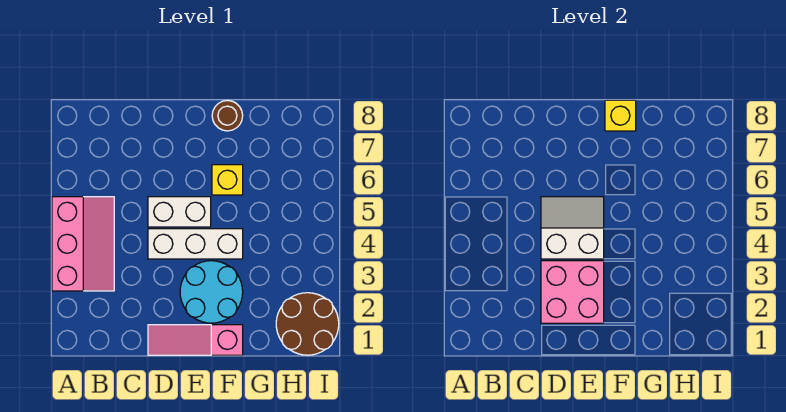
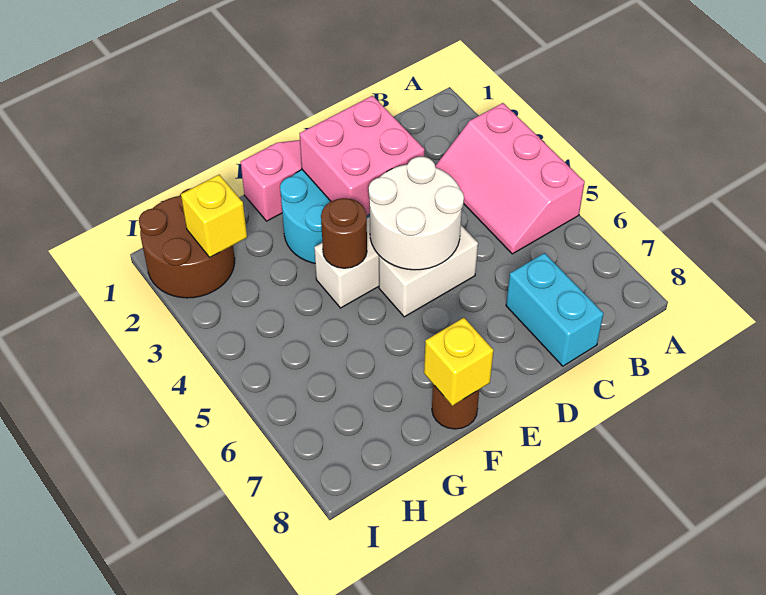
none -> cyan 1x2 brick [506,253,604,366]
white 2x2 slope [541,197,604,259] -> white 2x2 round brick [369,157,464,270]
none -> brown 1x1 round brick [321,198,367,268]
yellow 1x1 brick [212,165,243,195] -> yellow 1x1 brick moved to [181,175,247,257]

